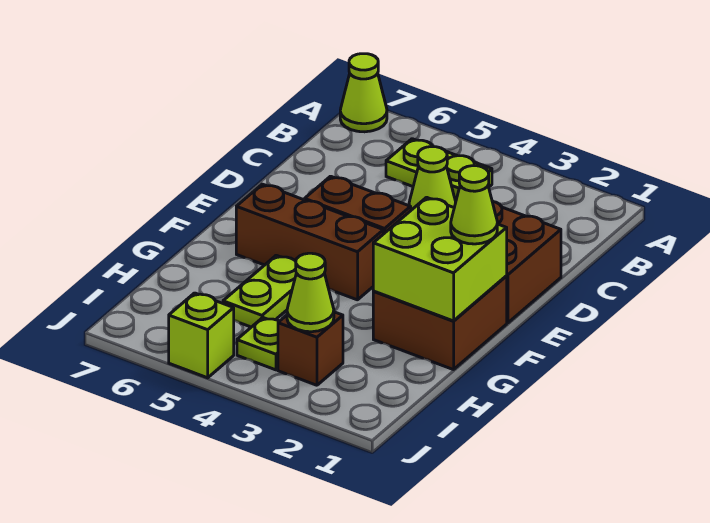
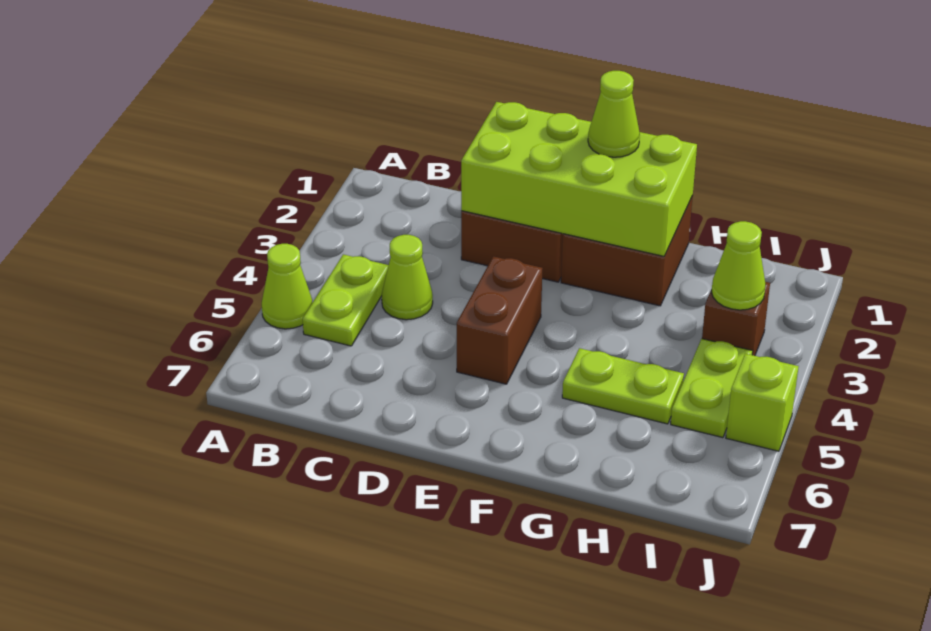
lime 1x1 cone [340,54,387,132] -> lime 1x1 cone moved to [262,244,312,329]
lime 2x2 brick [373,197,507,321] -> lime 2x4 brick [461,102,697,256]
brown 1x3 brick [236,184,383,300] -> none
lime 1x1 plate [237,318,279,370] -> lime 1x2 plate [671,339,753,438]

